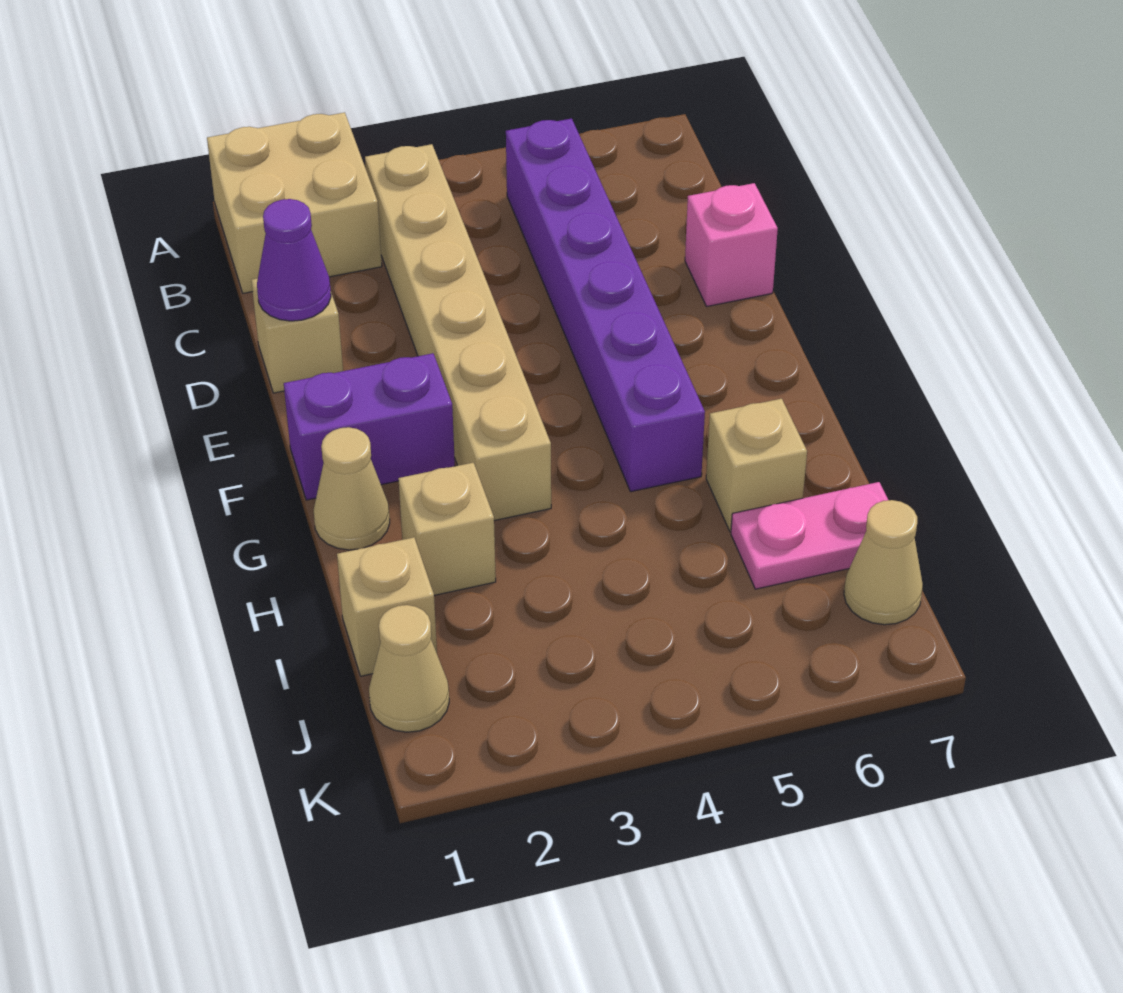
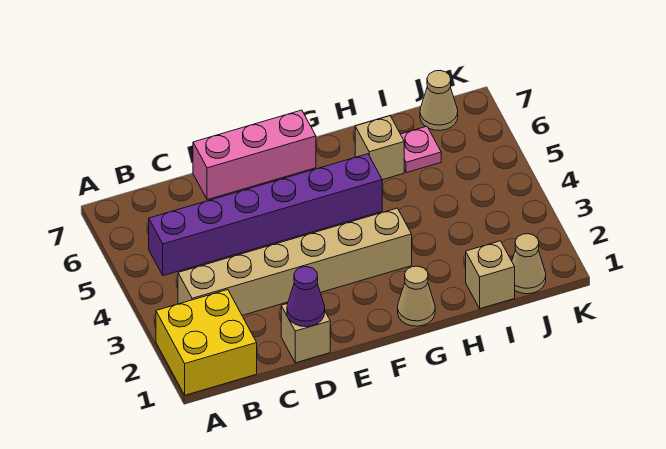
tan 2x2 brick [207,112,382,293] -> yellow 2x2 brick [156,290,257,395]
pink 1x1 brick [685,183,778,307] -> pink 1x3 brick [193,110,316,200]
purple 1x2 brick [284,353,455,500] -> none
tan 1x1 brick [398,463,496,595] -> none
pink 1x2 plate [731,482,888,589] -> pink 1x1 plate [401,126,441,173]

